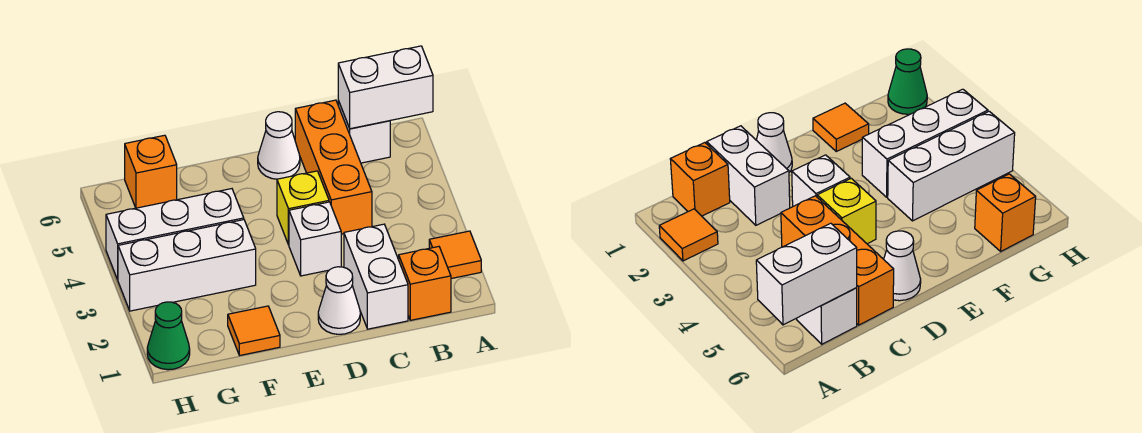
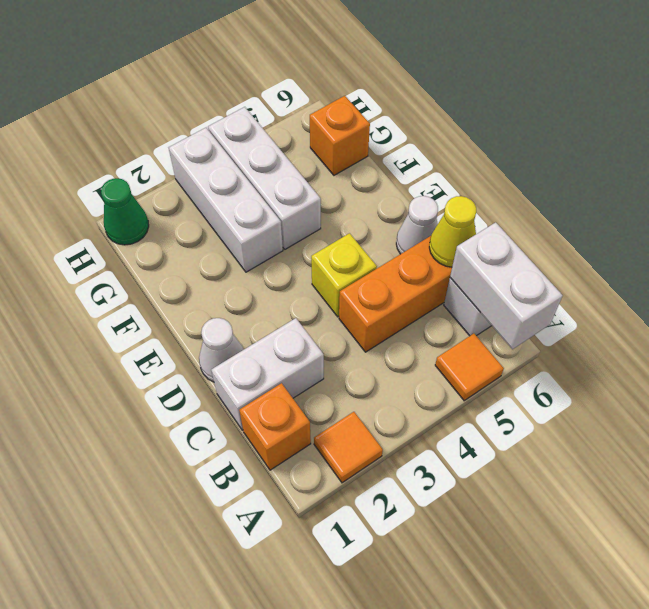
none -> yellow 1x1 cone [429,196,476,267]
white 1x1 brick [289,202,341,276] -> none
orange 1x1 tile [228,306,280,356] -> orange 1x1 tile moved to [435,333,504,401]

